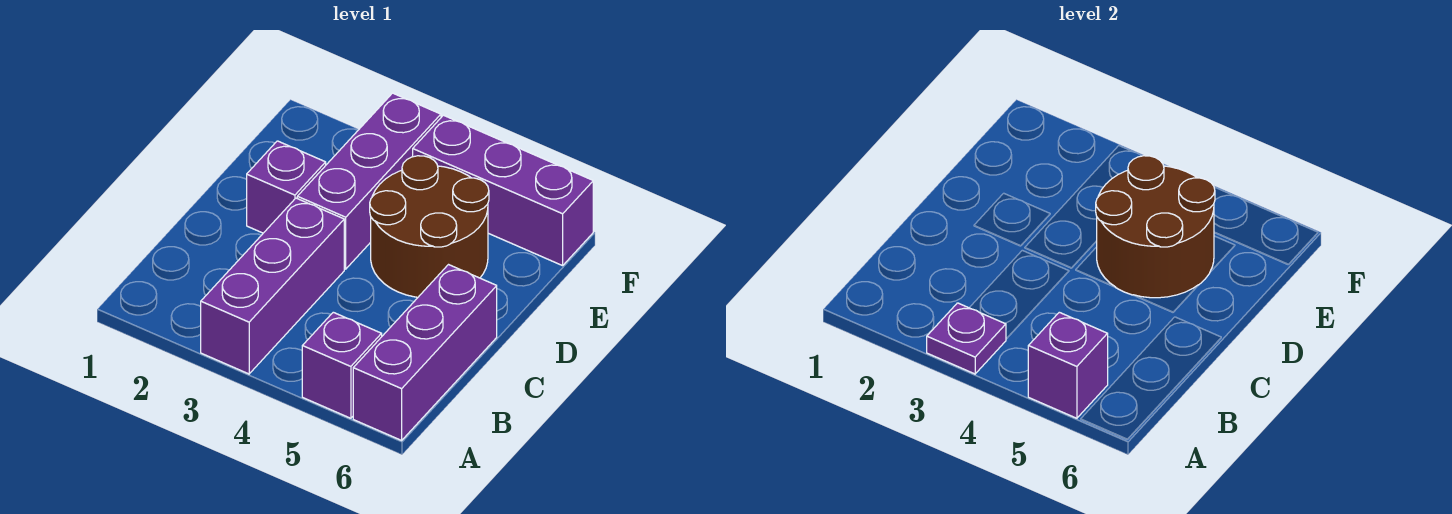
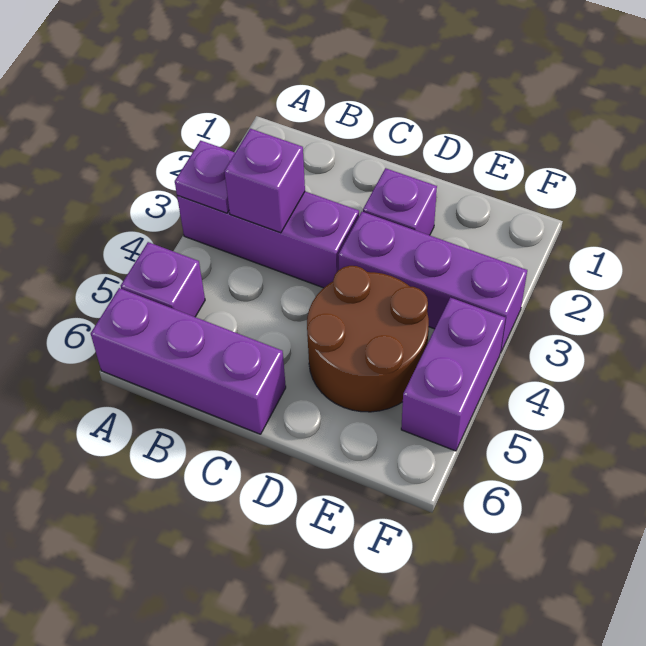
purple 1x1 brick [1028,312,1108,418] -> purple 1x1 brick moved to [224,129,305,233]
brown 2x2 round brick [1096,156,1215,298] -> none
purple 1x3 brick [413,115,593,266] -> purple 1x2 brick [401,298,505,451]

